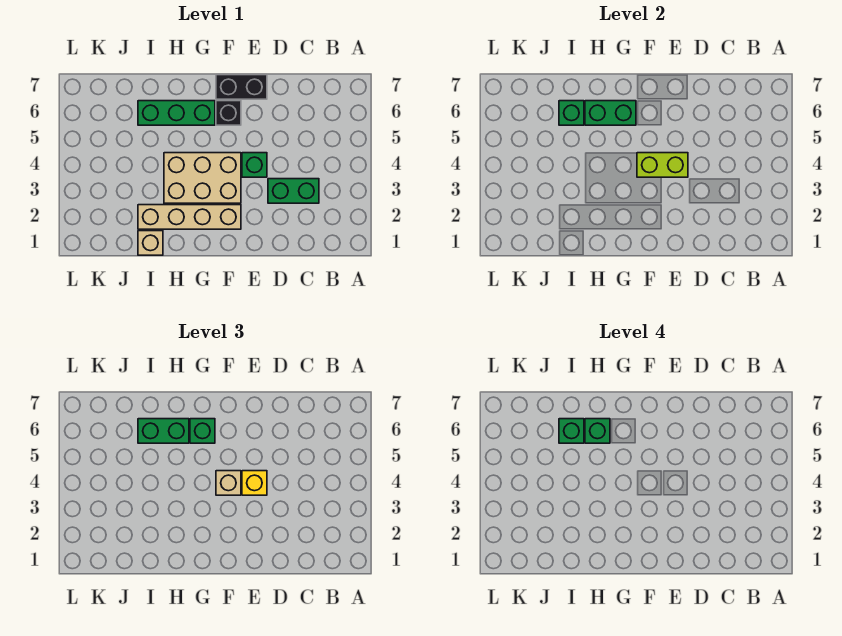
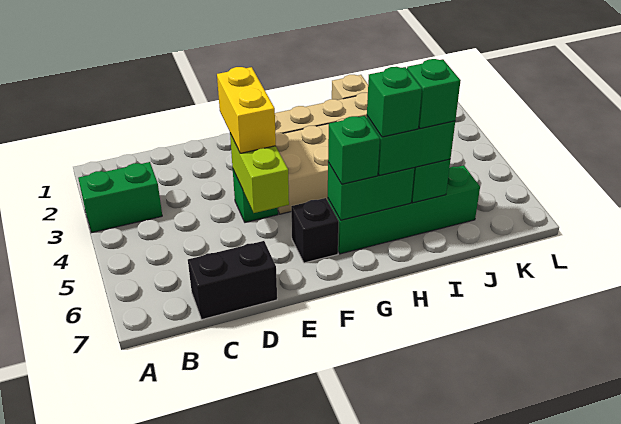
green 1x2 brick [268,179,319,203] -> green 1x2 brick moved to [78,162,162,233]
lime 1x2 brick [637,153,688,177] -> lime 1x2 brick turned to [230,134,289,213]
yellow 1x1 brick [242,471,267,495] -> yellow 1x2 brick [217,67,276,153]
black 1x2 brick [216,75,267,99] -> black 1x2 brick moved to [188,241,277,320]
tan 1x1 brick [216,471,241,495] -> none
green 1x3 brick [138,101,215,125] -> green 1x4 brick [328,165,480,254]

